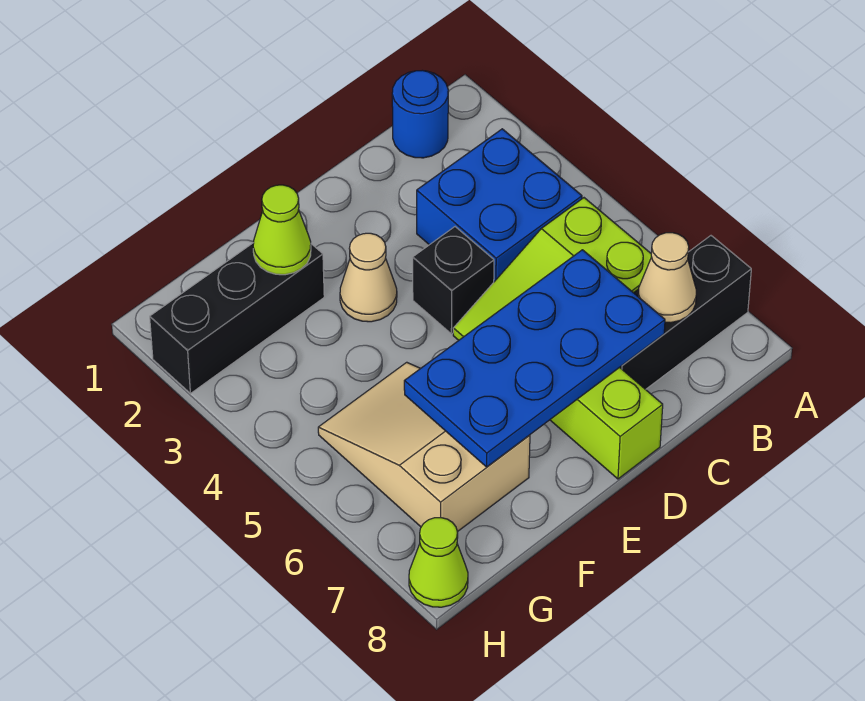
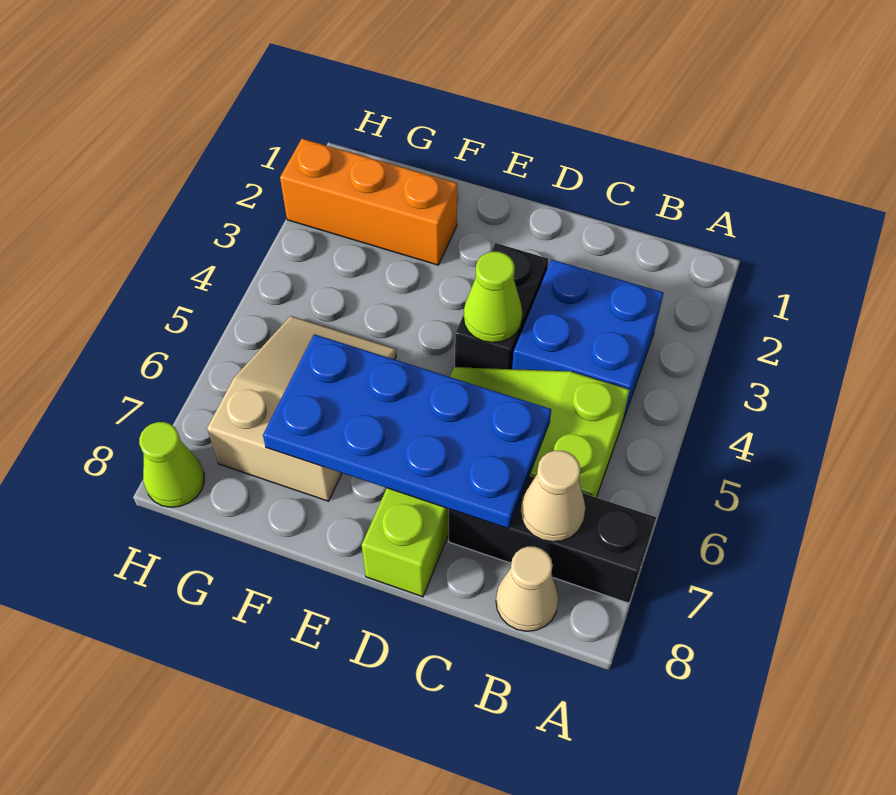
blue 1x1 round brick [392,70,448,158] -> none
black 1x1 brick [413,227,494,334] -> black 1x2 brick [455,243,549,369]
tan 1x1 cone [340,233,397,322] -> tan 1x1 cone moved to [496,547,559,631]
black 1x3 brick [150,243,324,394] -> orange 1x3 brick [280,139,457,265]
lime 1x1 cone [253,185,311,275] -> lime 1x1 cone moved to [464,252,523,343]

